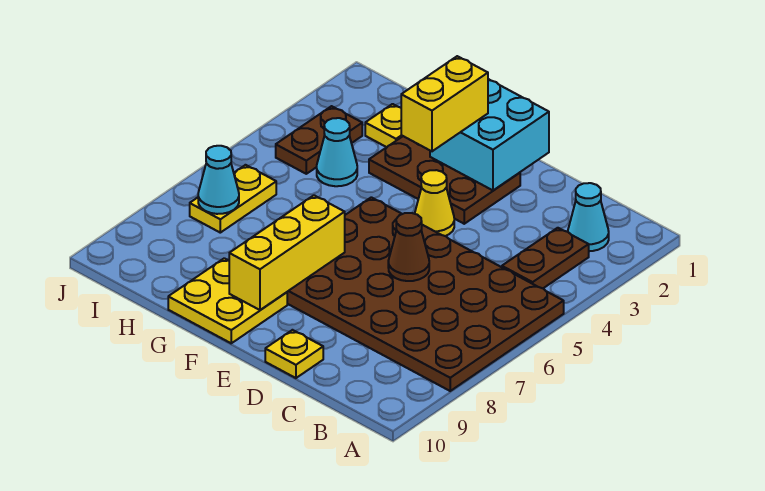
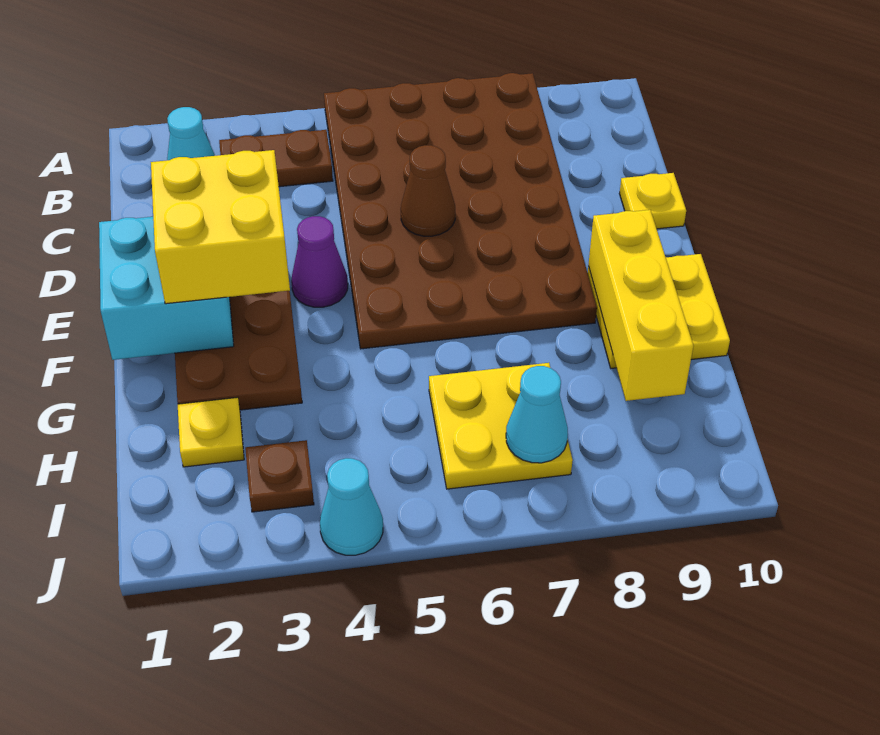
yellow 1x1 cone [415,170,454,236] -> purple 1x1 cone [291,216,348,307]
yellow 1x2 brick [401,56,488,151] -> yellow 2x2 brick [151,150,290,304]
yellow 1x3 brick [229,195,345,310] -> yellow 1x3 brick turned to [589,210,693,401]
cyan 1x1 cone [317,118,357,186] -> cyan 1x1 cone moved to [320,458,383,555]
brown 1x2 plate [276,106,362,174] -> brown 1x1 plate [245,440,314,512]
yellow 1x2 plate [190,165,276,233] -> yellow 2x2 plate [429,363,573,489]

